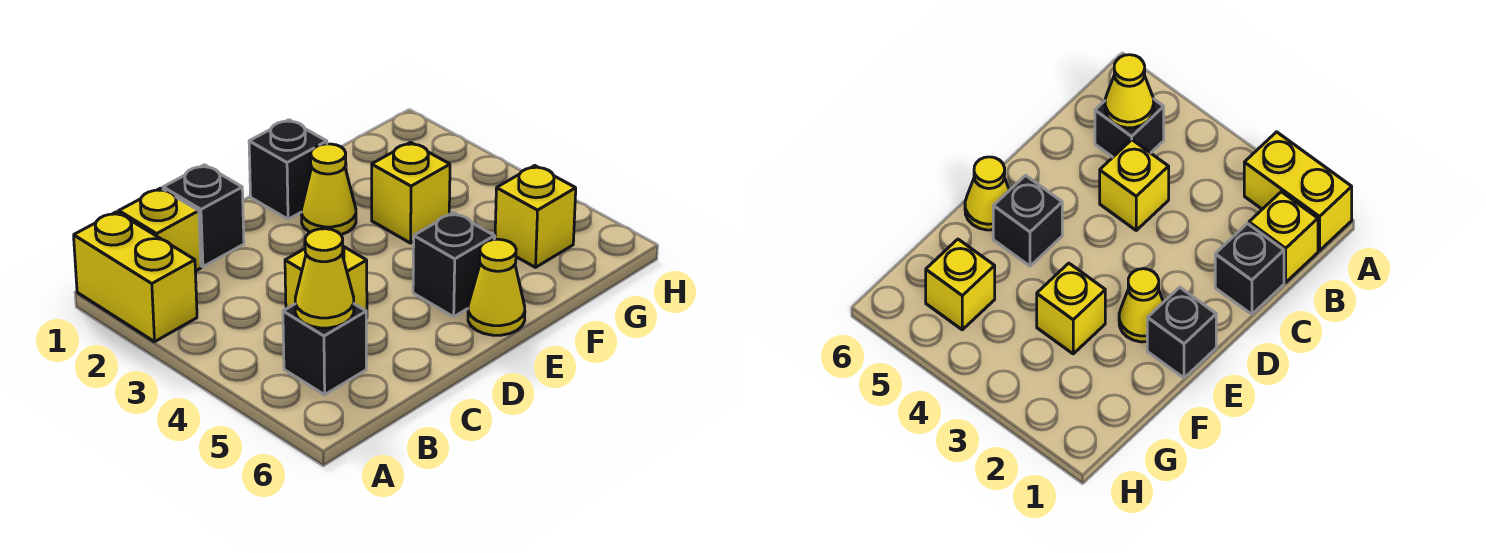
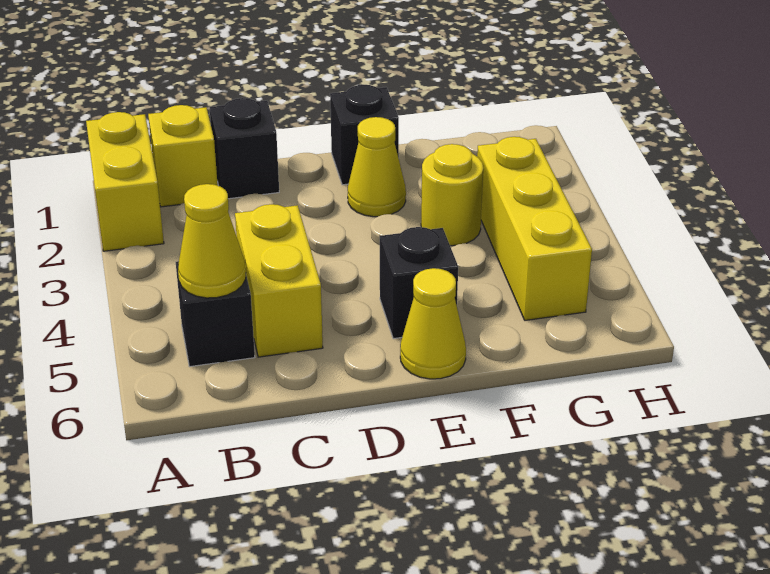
yellow 1x1 brick [285,246,367,318] -> yellow 1x2 brick [235,204,323,357]
yellow 1x1 brick [372,142,450,243] -> yellow 1x1 round brick [421,144,483,246]
yellow 1x1 brick [495,166,576,267] -> yellow 1x3 brick [477,137,592,320]

